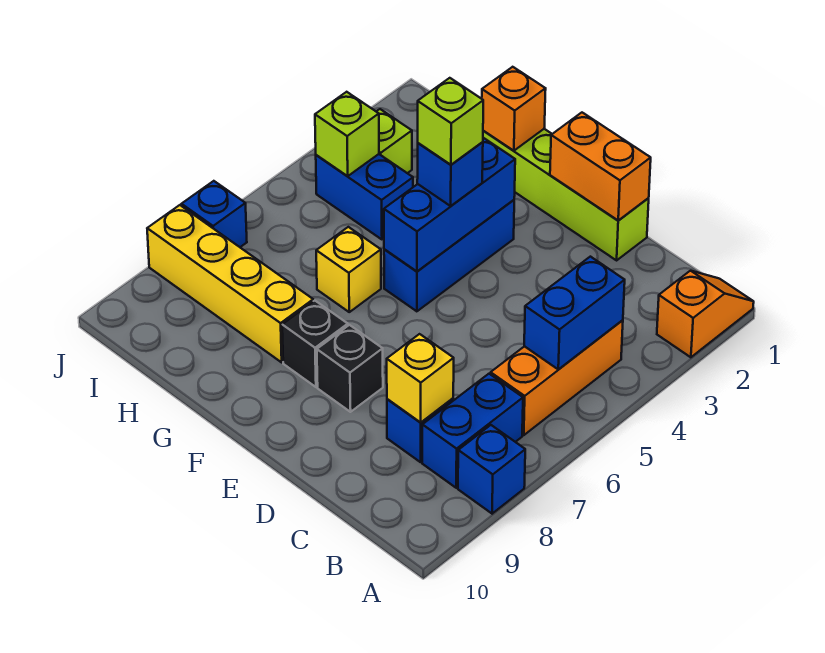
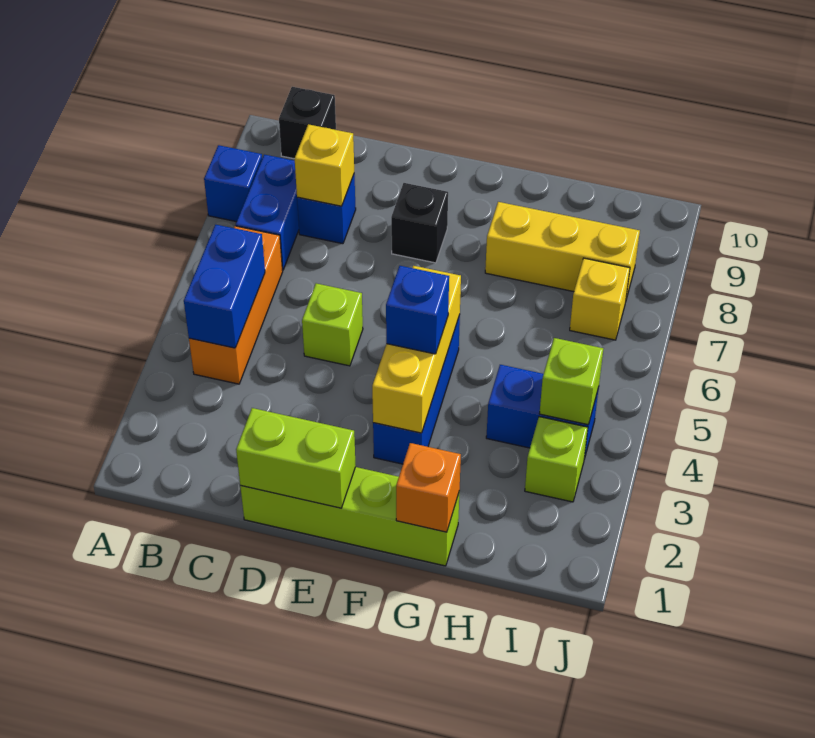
orange 1x2 slope [657,271,754,357] -> none
orange 1x2 brick [550,113,651,221] -> lime 1x2 brick [236,408,356,508]
blue 1x3 brick [384,138,515,271] -> yellow 1x3 brick [372,266,461,433]
lime 1x1 brick [418,78,483,165] -> lime 1x1 brick moved to [302,283,363,366]
black 1x1 brick [282,301,348,387] -> black 1x1 brick moved to [279,87,336,159]
yellow 1x1 brick [316,227,381,312] -> yellow 1x1 brick moved to [570,258,630,340]
yellow 1x4 brick [147,205,313,362] -> yellow 1x3 brick [485,202,640,299]
blue 1x1 brick [181,181,247,247] -> none

